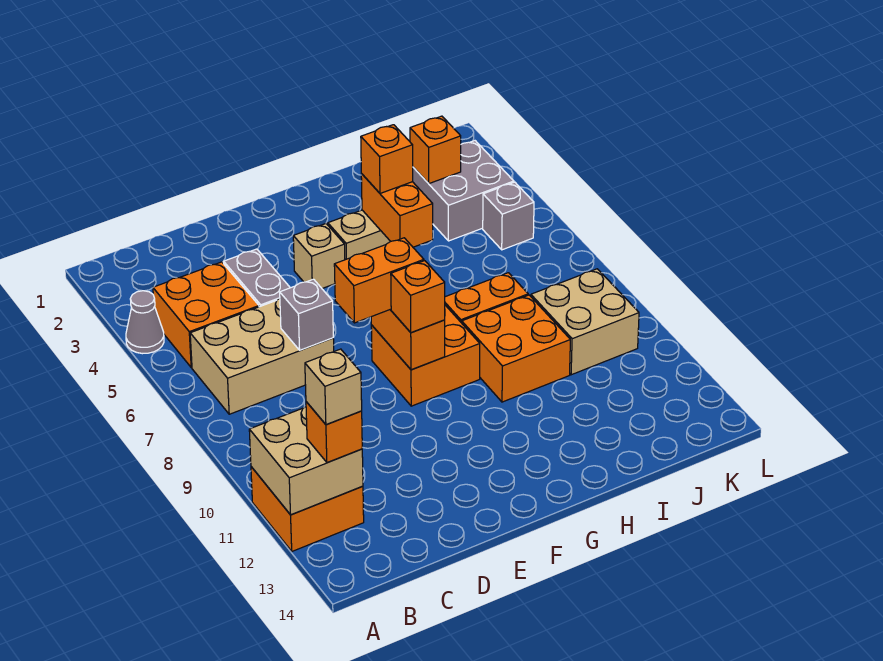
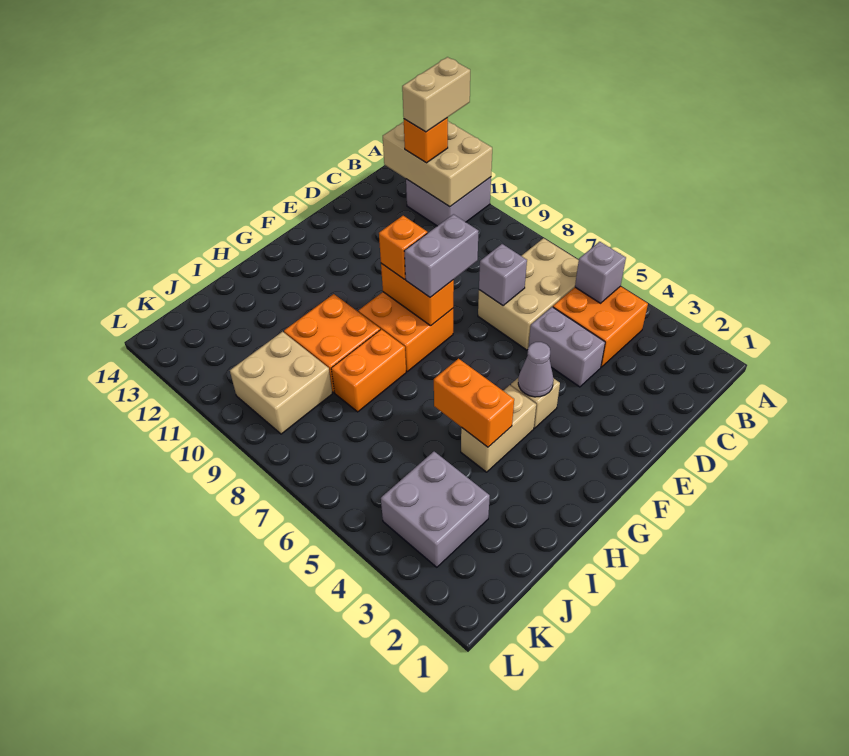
grey 1x1 cone [126,291,164,354] -> grey 1x1 cone moved to [518,342,554,397]
orange 2x2 brick [251,467,364,551] -> grey 2x2 brick [406,177,491,226]
tan 2x2 brick [249,407,363,515] -> tan 2x3 brick [383,121,492,207]
tan 1x1 brick [305,349,362,425] -> tan 1x2 brick [402,57,470,132]
orange 1x2 brick [334,238,424,323] -> grey 1x2 brick [404,214,479,297]
orange 1x1 brick [361,125,413,193] -> none
orange 1x1 brick [410,116,461,184] -> none
grey 1x1 brick [483,182,534,250] -> grey 1x1 brick moved to [575,242,626,303]

